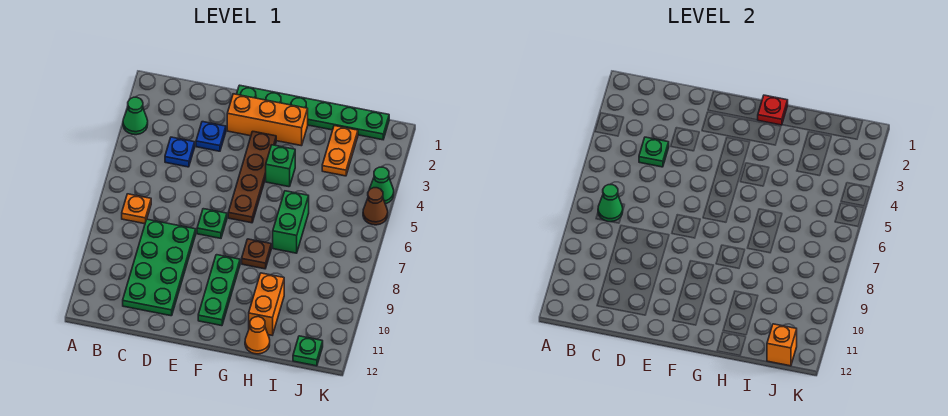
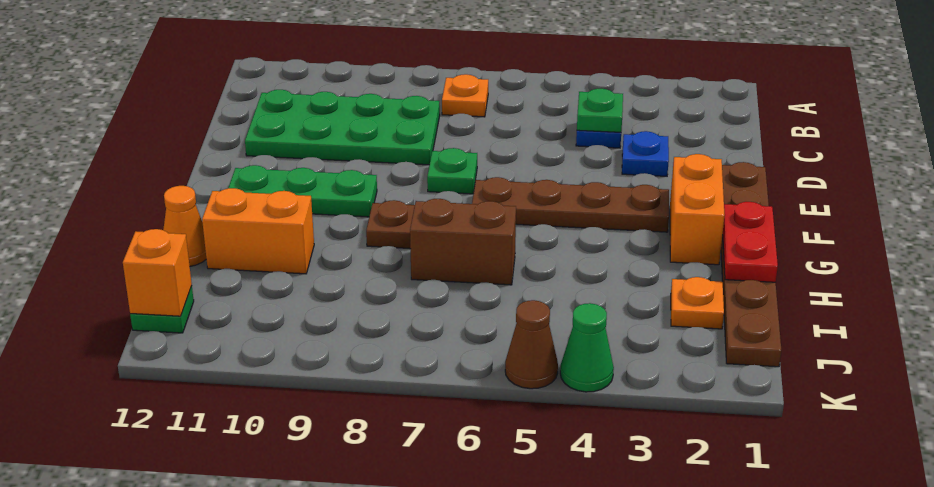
green 1x1 cone [123,97,148,135] -> none
green 1x1 cone [598,185,623,222] -> none
green 1x6 plate [237,85,389,140] -> brown 1x6 plate [721,162,781,367]
orange 1x3 brick [227,94,308,146] -> orange 1x2 brick [670,154,724,265]
red 1x1 plate [758,95,788,125] -> red 1x2 plate [723,202,778,282]
green 1x1 brick [266,145,295,187] -> none
green 1x2 brick [273,191,309,253] -> brown 1x2 brick [410,199,516,285]
orange 1x2 plate [322,126,358,176] -> orange 1x1 plate [671,277,724,329]

